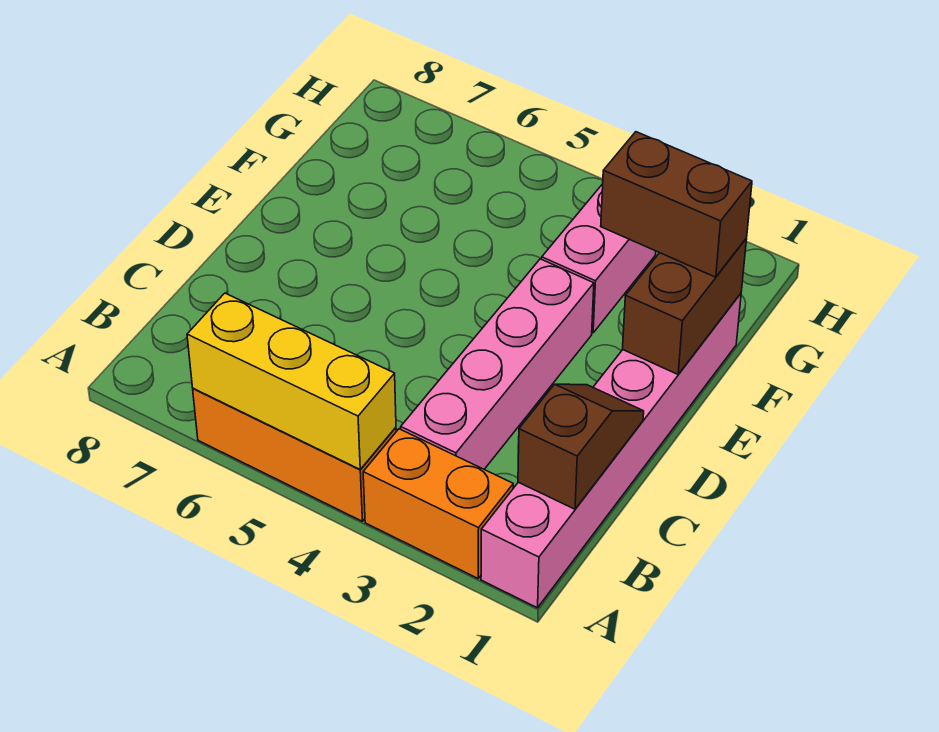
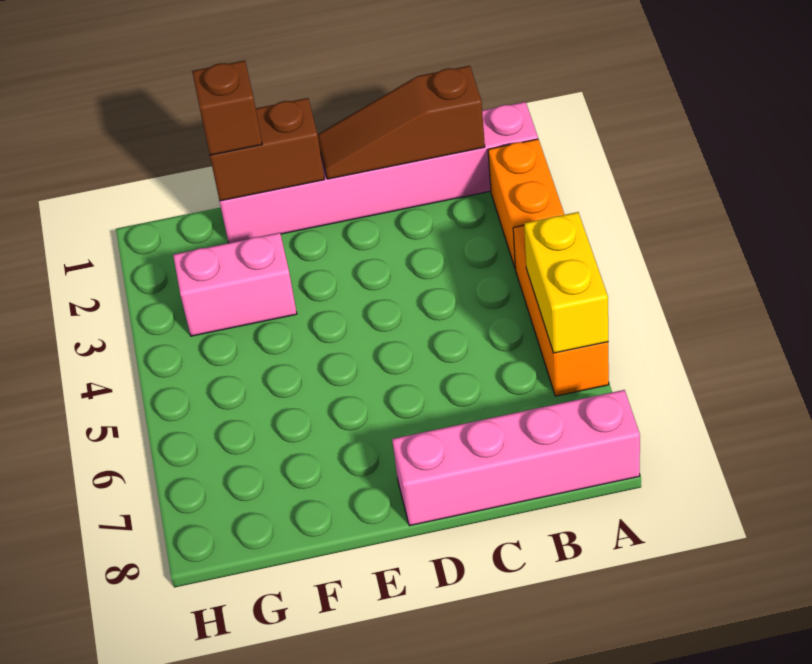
yellow 1x3 brick [187,293,396,469] -> yellow 1x2 brick [524,212,608,353]
brown 1x2 slope [518,384,644,509] -> brown 1x3 slope [318,66,485,179]
pink 1x4 brick [401,259,594,469] -> pink 1x4 brick moved to [392,390,640,526]
brown 1x2 brick [601,132,752,277] -> brown 1x1 brick [192,60,262,155]

